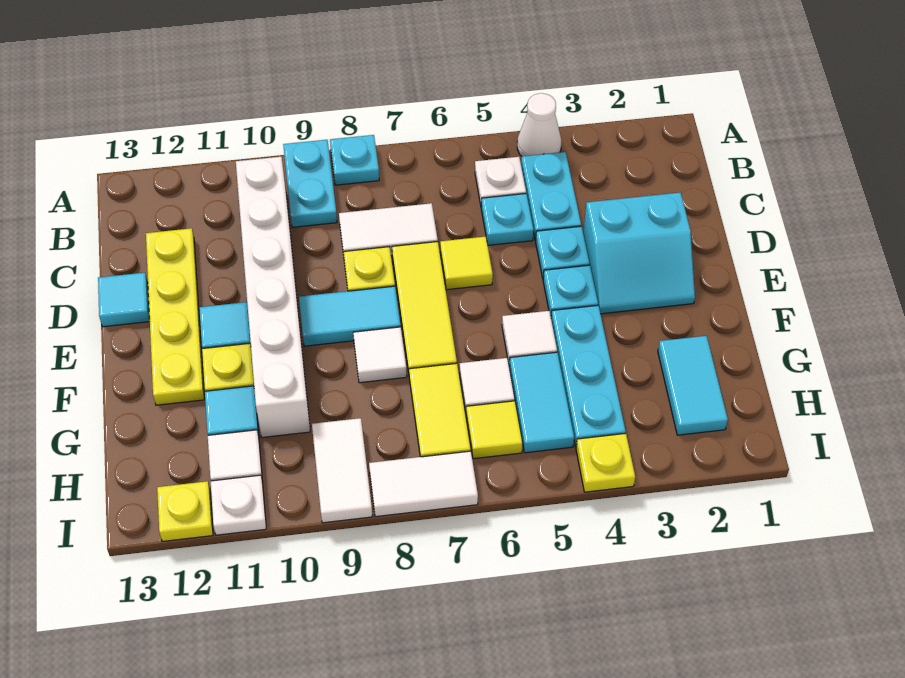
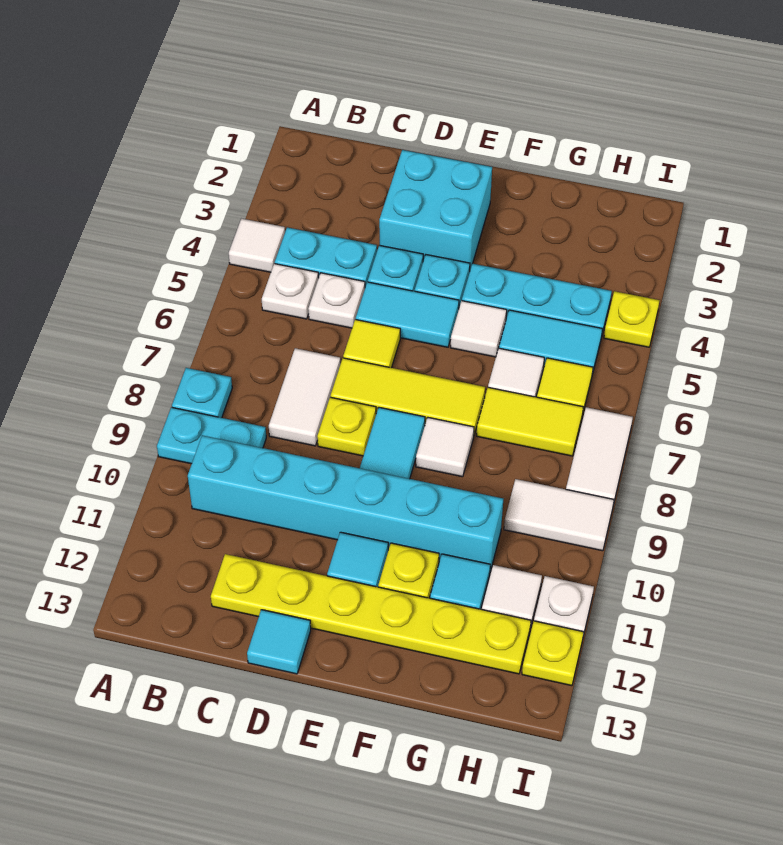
white 1x1 cone [517,93,561,156] -> white 1x1 tile [229,219,285,272]
white 1x6 brick [236,157,310,437] -> cyan 1x6 brick [188,435,503,571]
cyan 1x1 plate [481,194,534,245] -> white 1x1 plate [308,273,365,328]
yellow 1x4 plate [146,228,204,405] -> yellow 1x6 plate [211,554,531,674]
cyan 2x2 slope [583,193,695,314] -> cyan 2x2 brick [379,150,492,269]
cyan 1x2 tile [658,336,728,435] -> cyan 1x2 tile moved to [356,282,459,347]

